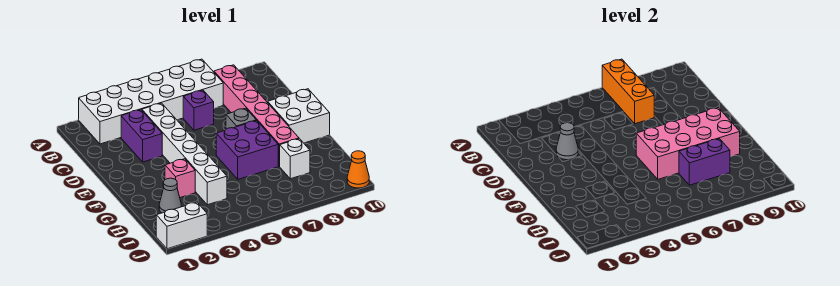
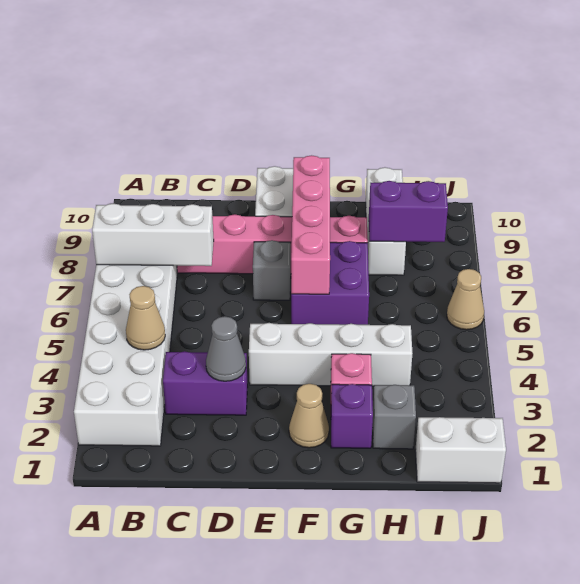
orange 1x3 brick [602,59,654,124] -> white 1x3 brick [92,203,214,266]
none -> tan 1x1 cone [126,286,165,350]
white 1x6 brick [142,103,227,205] -> white 1x4 brick [249,323,412,386]
purple 1x1 brick [183,90,214,130] -> purple 1x1 brick moved to [331,384,373,448]
none -> tan 1x1 cone [289,384,329,448]
pink 2x4 brick [636,108,740,179] -> pink 1x4 brick [291,155,330,294]
grey 1x1 cone [159,178,181,213] -> grey 1x1 brick [372,385,416,449]
purple 1x2 brick [679,139,730,185] -> purple 1x2 brick turned to [369,181,448,242]
white 1x1 brick [279,139,310,179] -> white 1x3 brick [366,167,406,275]
white 1x2 brick [156,202,207,249] -> white 1x2 brick turned to [415,417,506,483]
none -> tan 1x1 cone [447,269,484,330]
orange 1x1 cone [347,151,369,188] -> none

